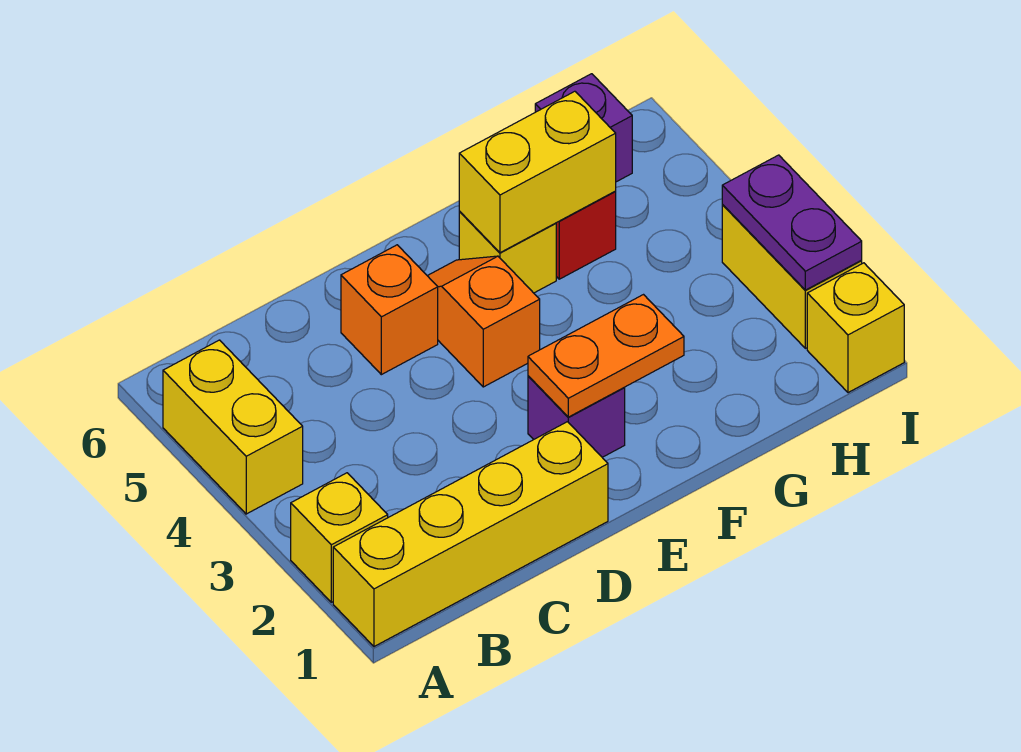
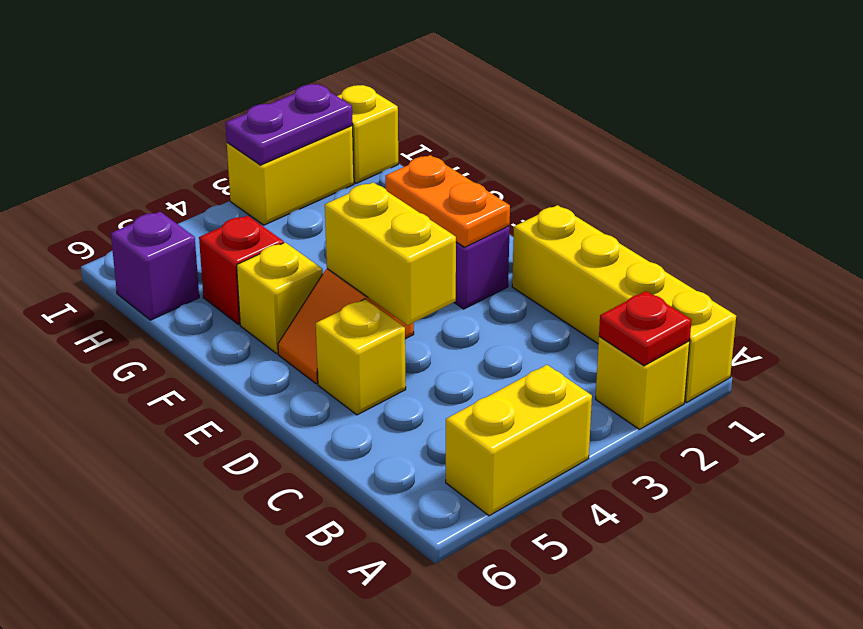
none -> red 1x1 plate [599,291,692,366]
orange 1x1 brick [341,245,438,375] -> yellow 1x1 brick [316,299,406,415]
yellow 1x2 brick [459,91,616,253] -> yellow 1x2 brick moved to [325,182,456,325]

